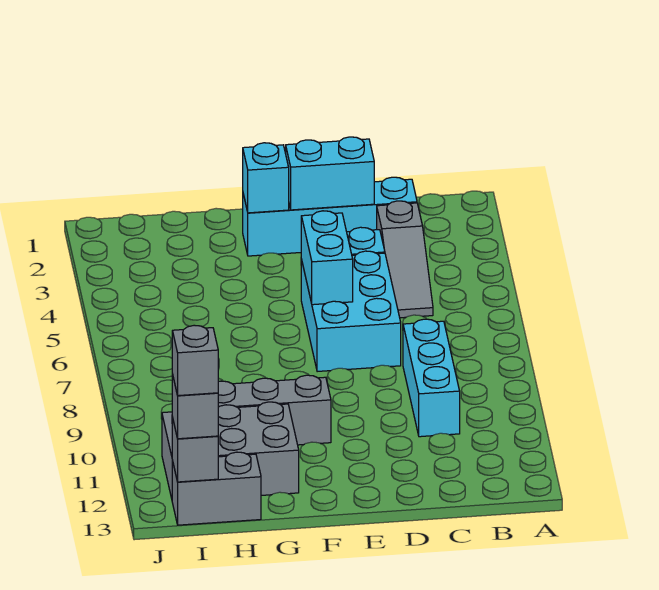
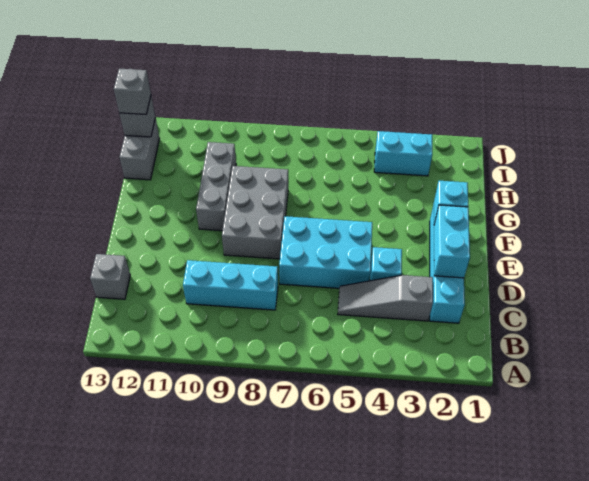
cyan 1x2 brick [301,211,353,305] -> cyan 1x2 brick moved to [374,131,432,176]
grey 2x3 brick [162,402,299,498] -> grey 2x3 brick moved to [222,166,288,259]
grey 1x1 brick [172,325,218,396] -> grey 1x1 brick moved to [90,254,130,299]

